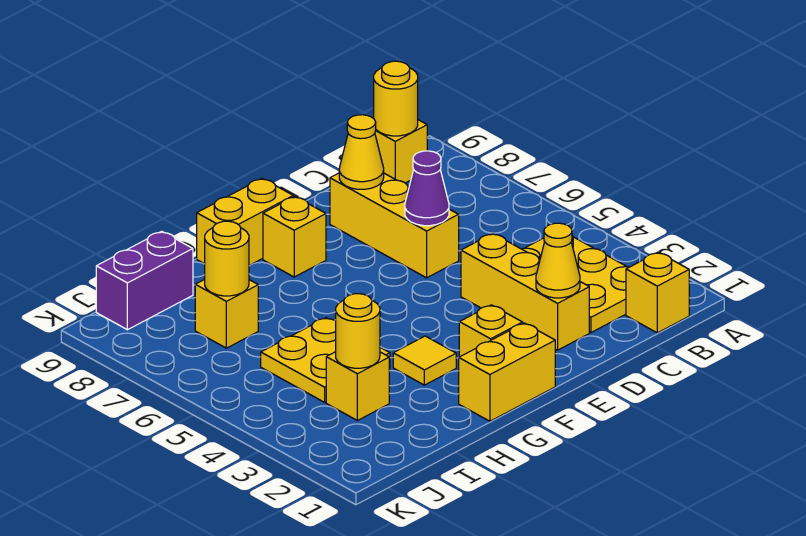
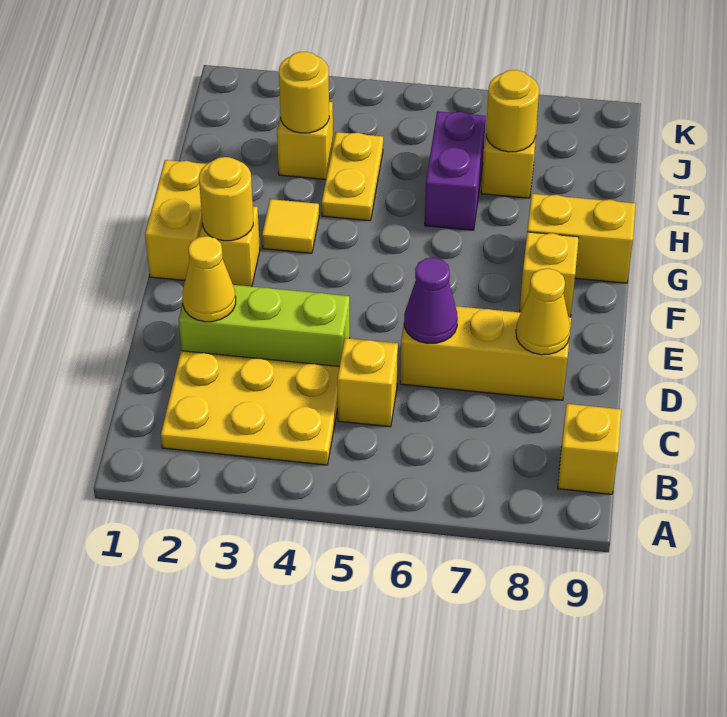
yellow 1x1 brick [626,252,689,333] -> yellow 1x1 brick moved to [337,338,398,427]
yellow 1x1 round brick [374,61,418,136] -> yellow 1x1 round brick moved to [199,157,253,241]
yellow 1x3 brick [461,233,589,350] -> lime 1x3 brick [179,285,350,366]
yellow 1x2 brick [197,178,293,266] -> yellow 1x2 brick turned to [527,194,636,283]
yellow 2x2 plate [261,318,390,402] -> yellow 1x2 plate [322,132,383,221]
purple 1x2 brick [96,231,193,330] -> purple 1x2 brick moved to [425,111,486,230]

